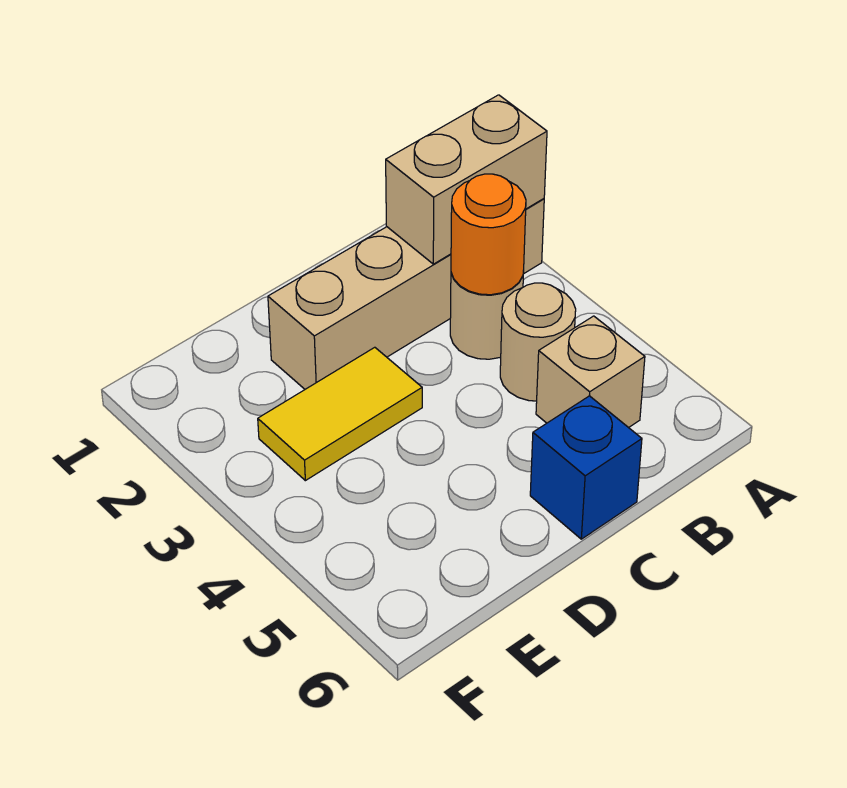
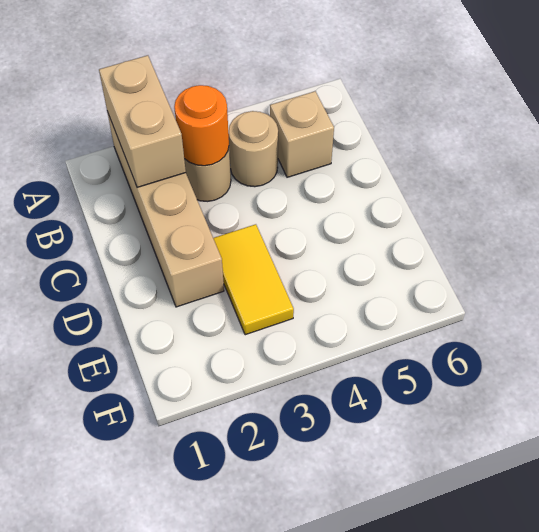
blue 1x1 brick [530,396,642,539] -> none

